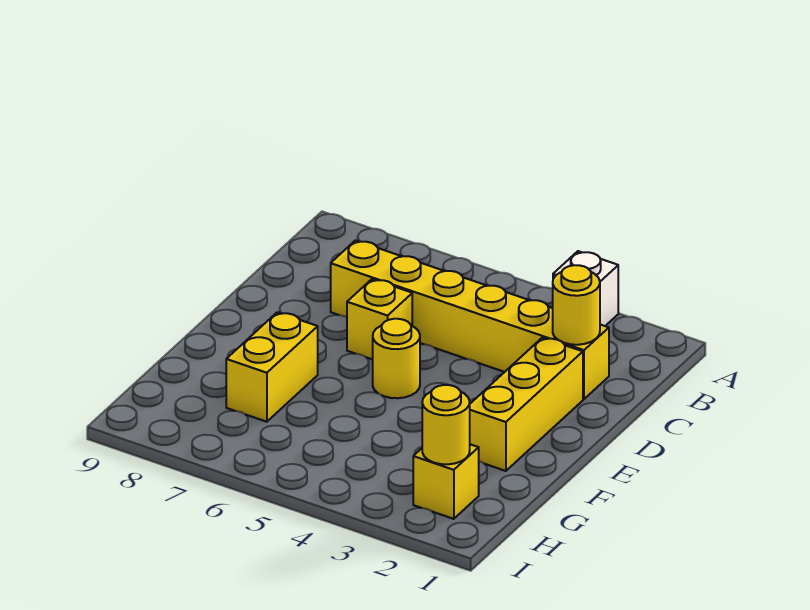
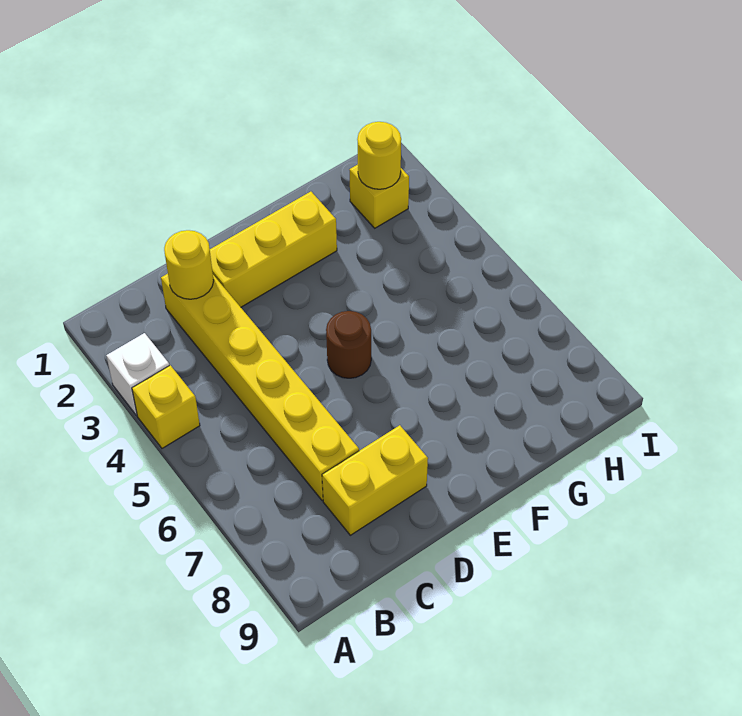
yellow 1x1 brick [347,279,412,359] -> yellow 1x1 brick moved to [132,365,200,448]
yellow 1x1 round brick [373,319,420,398] -> brown 1x1 round brick [326,311,371,378]
yellow 1x2 brick [226,312,318,422] -> yellow 1x2 brick moved to [322,425,428,535]

